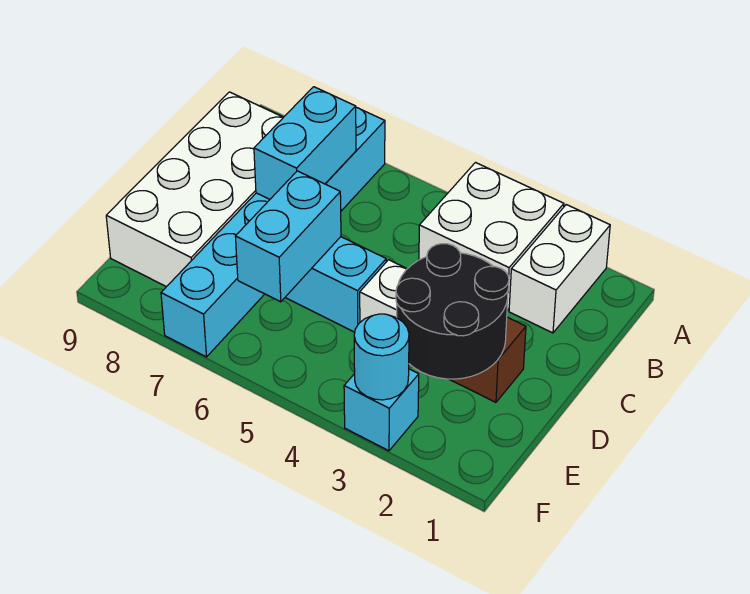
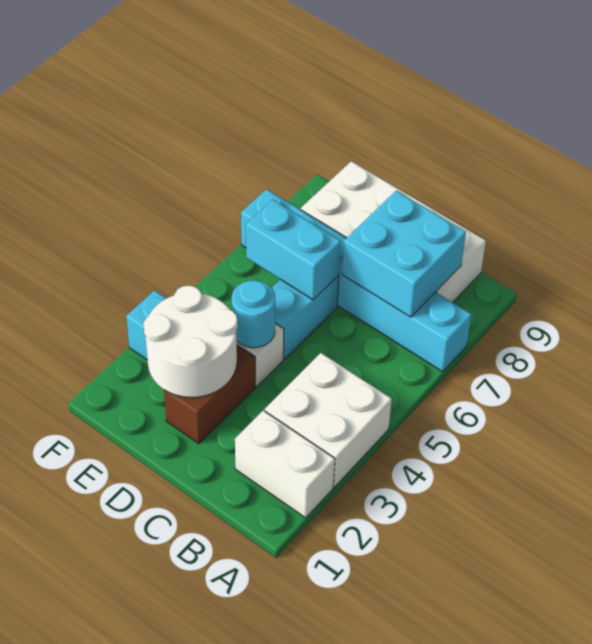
cyan 1x2 brick [254,87,356,199] -> cyan 2x2 brick [342,191,466,317]
black 2x2 round brick [396,244,509,379] -> white 2x2 round brick [143,286,238,397]
cyan 1x1 round brick [354,314,409,400] -> cyan 1x1 round brick moved to [232,280,275,348]

